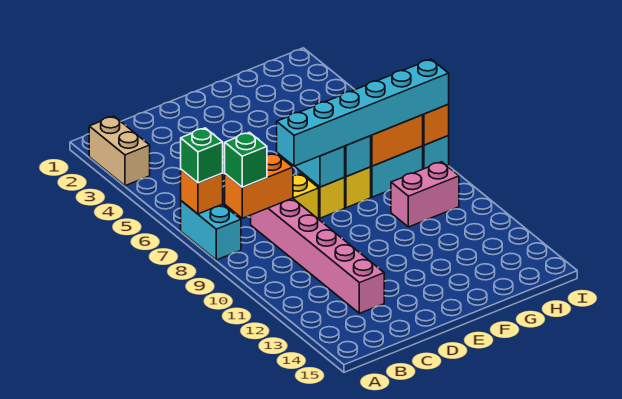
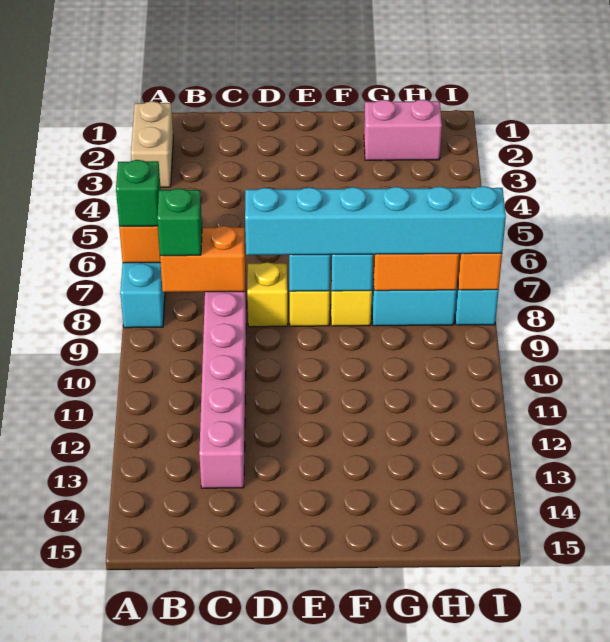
pink 1x2 brick [391,162,459,227] -> pink 1x2 brick moved to [364,100,442,160]

